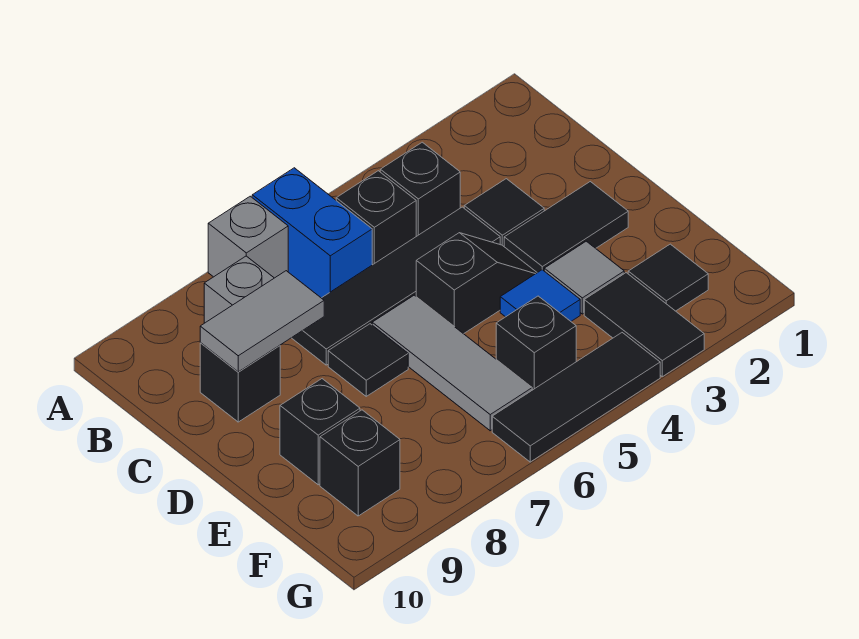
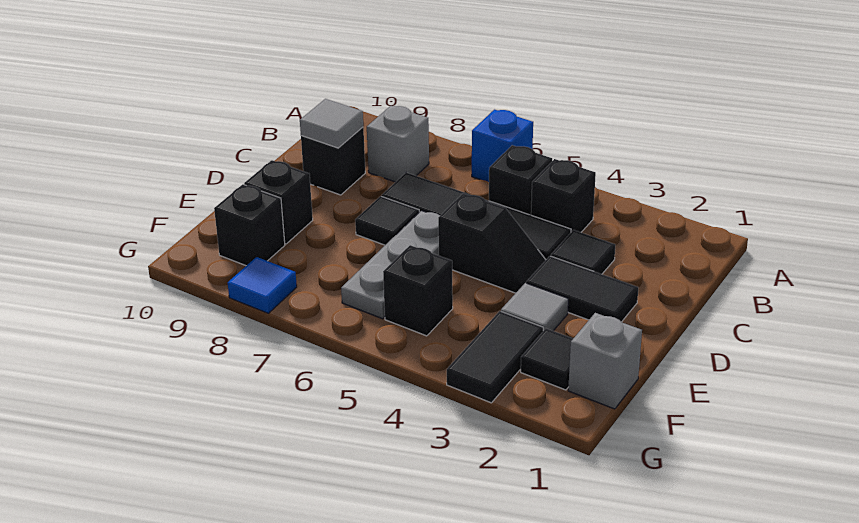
blue 1x2 brick [252,168,372,298] -> blue 1x1 brick [472,110,533,182]
grey 1x1 brick [208,196,288,278] -> grey 1x1 brick moved to [568,313,642,409]
grey 1x2 tile [200,271,324,372] -> grey 1x1 tile [300,99,363,148]
grey 1x3 tile [372,295,532,431] -> grey 1x3 plate [341,211,440,319]
blue 1x1 tile [500,270,580,321] -> blue 1x1 tile moved to [228,257,297,313]
black 1x3 tile [492,333,660,462] -> none

